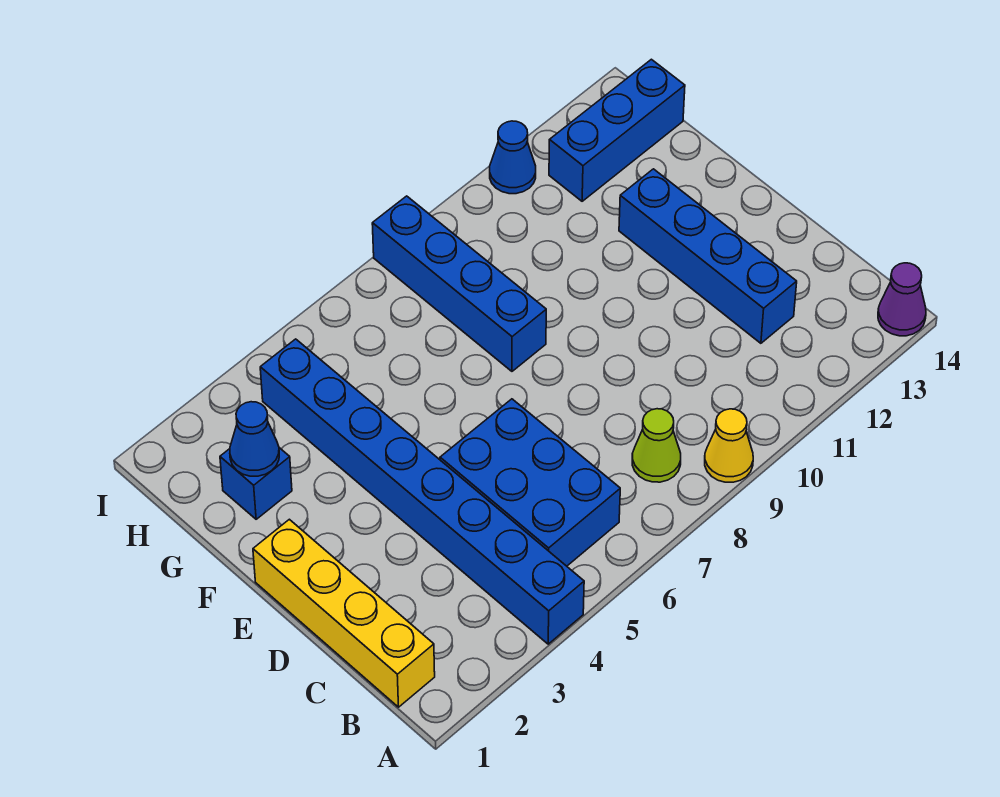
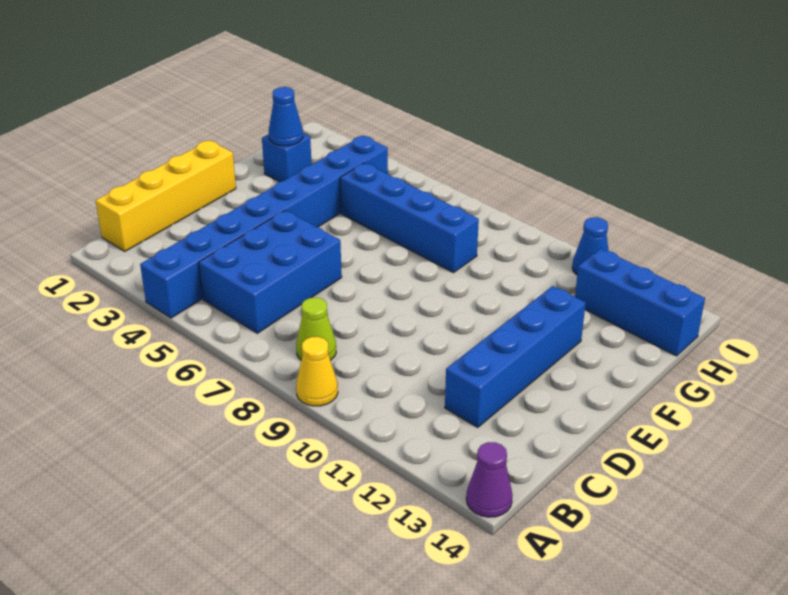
blue 1x4 brick [372,196,546,371] -> blue 1x4 brick turned to [340,163,479,273]

